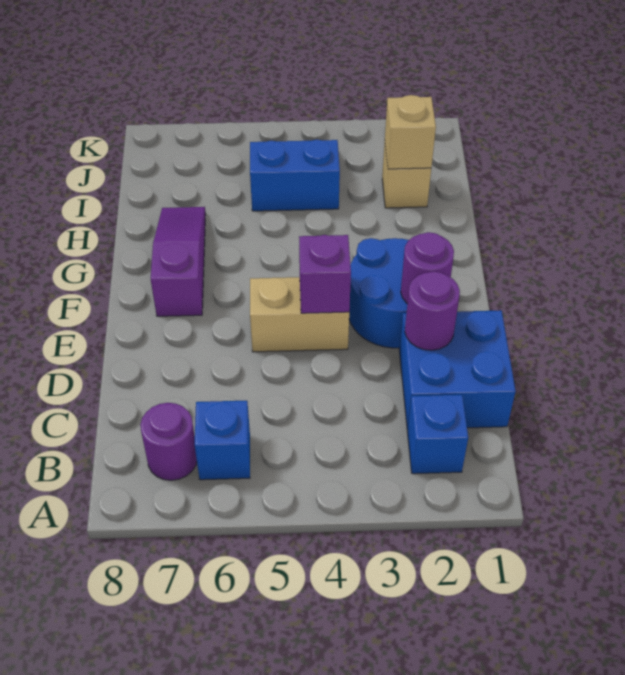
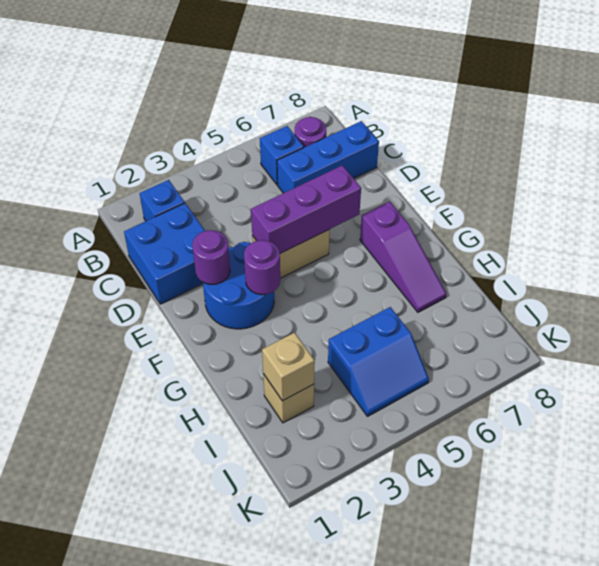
none -> blue 1x3 brick [277,121,379,193]
purple 1x1 round brick [405,271,460,350] -> purple 1x1 round brick moved to [244,240,280,295]
purple 1x1 brick [299,235,351,313] -> purple 1x3 brick [251,165,361,253]

